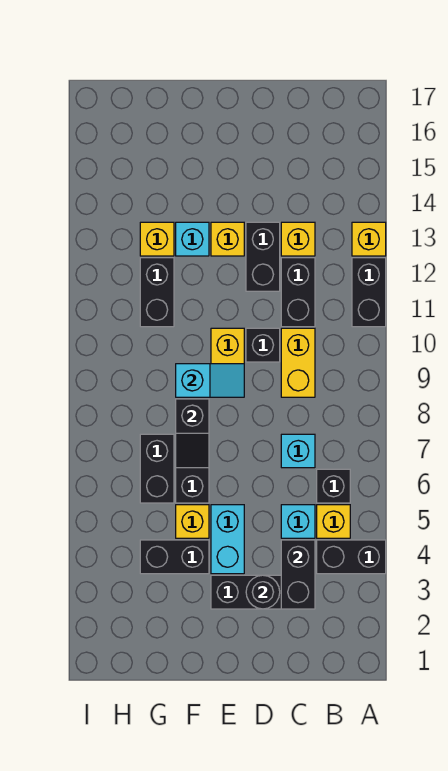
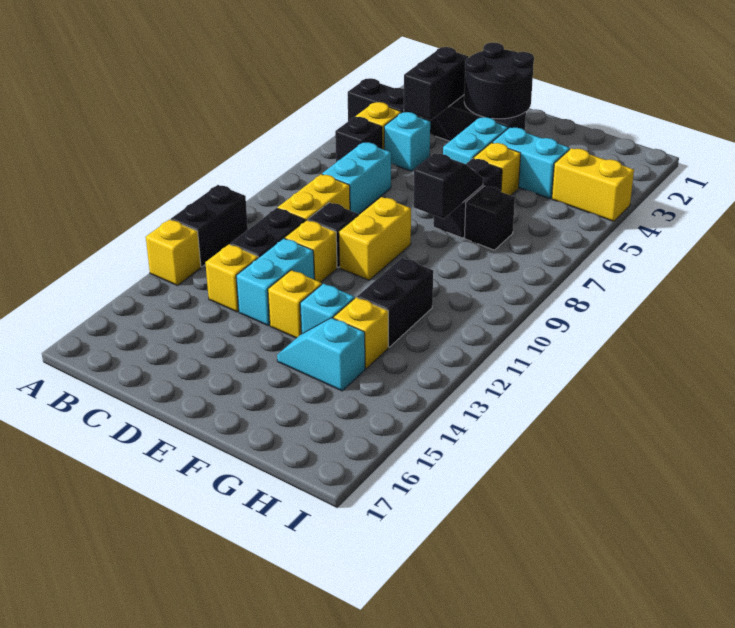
cyan 1x1 brick [281,434,315,468] -> cyan 1x2 brick [322,142,391,214]
black 1x1 round brick [246,575,280,609] -> black 2x2 round brick [464,43,534,119]
none -> yellow 1x1 brick [285,220,337,282]
black 1x2 brick [246,222,280,291] -> cyan 1x2 brick [236,238,314,326]
cyan 1x2 slope [176,364,244,397] -> cyan 1x2 slope moved to [277,318,365,391]
black 1x2 brick [140,540,209,574] -> cyan 1x2 brick [492,127,570,199]
black 1x2 brick [140,434,174,503] -> black 1x1 brick [464,186,515,250]
none -> yellow 1x2 brick [552,148,634,221]

